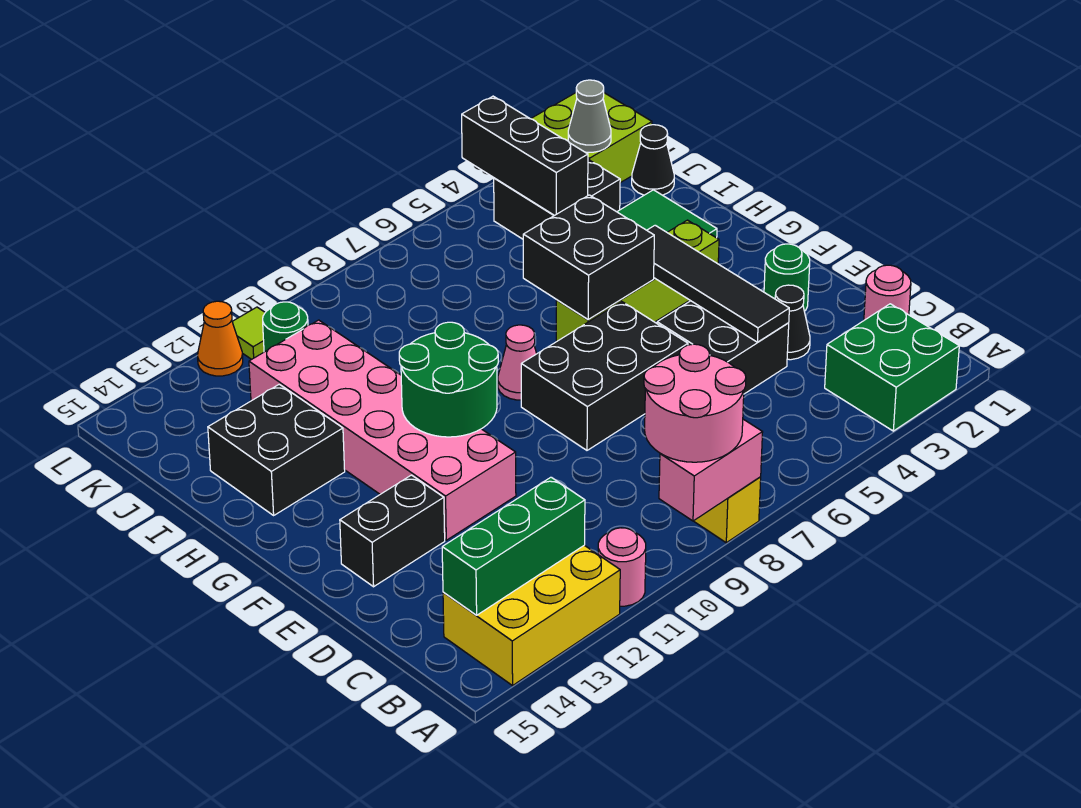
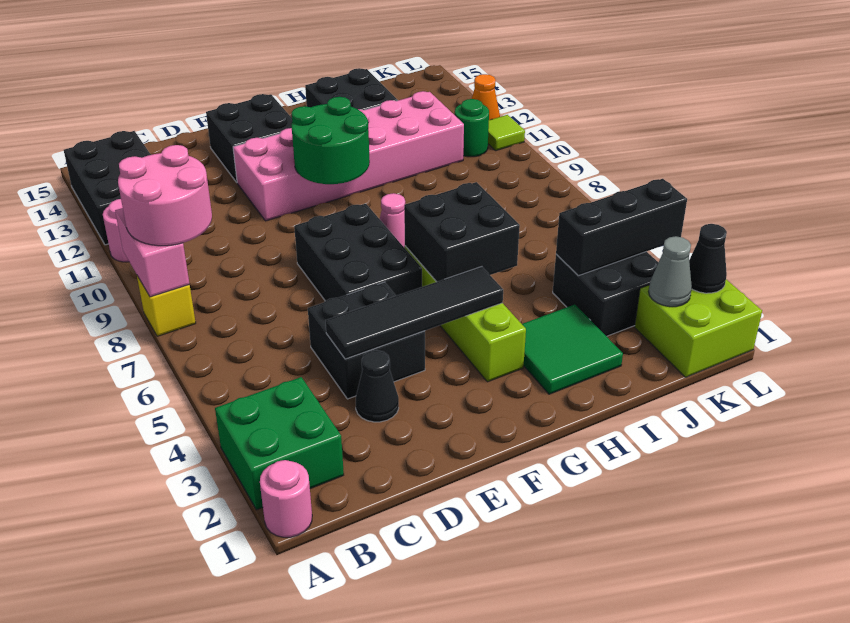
yellow 2x3 brick [443,545,620,686] -> black 2x3 brick [64,131,151,245]
green 1x3 brick [442,477,585,615] -> none
pink 1x1 round brick [864,265,911,320] -> pink 1x1 round brick moved to [260,460,312,537]
green 1x1 round brick [764,244,810,311] -> none
black 1x2 brick [340,475,445,587] -> black 2x2 brick [206,94,292,182]
black 1x1 cone [632,125,674,195] -> black 1x1 cone moved to [689,224,727,293]

